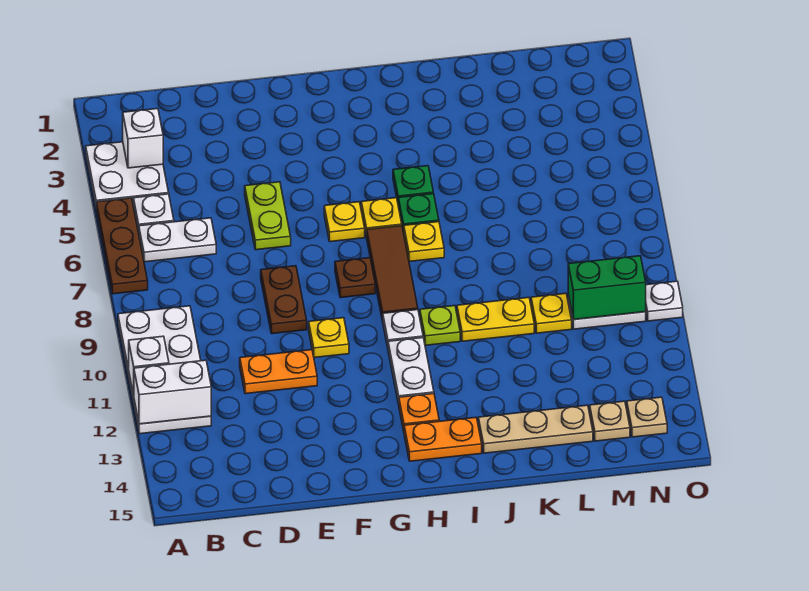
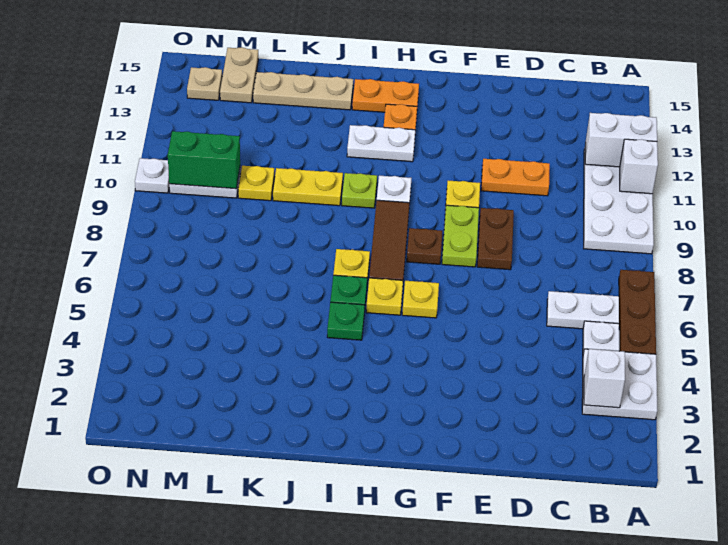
lime 1x2 plate [245,182,291,250] -> lime 1x2 plate moved to [442,205,479,267]
white 1x2 plate [388,338,434,404] -> white 1x2 plate turned to [347,125,415,162]
tan 1x1 plate [590,401,630,441] -> tan 1x2 plate [220,47,258,103]

